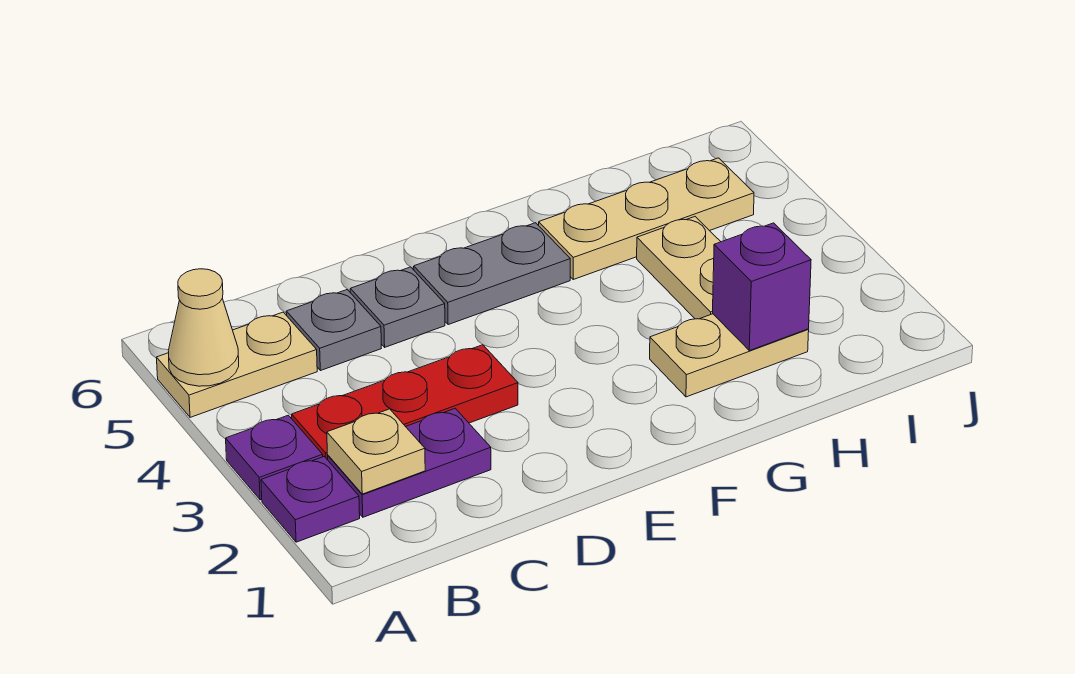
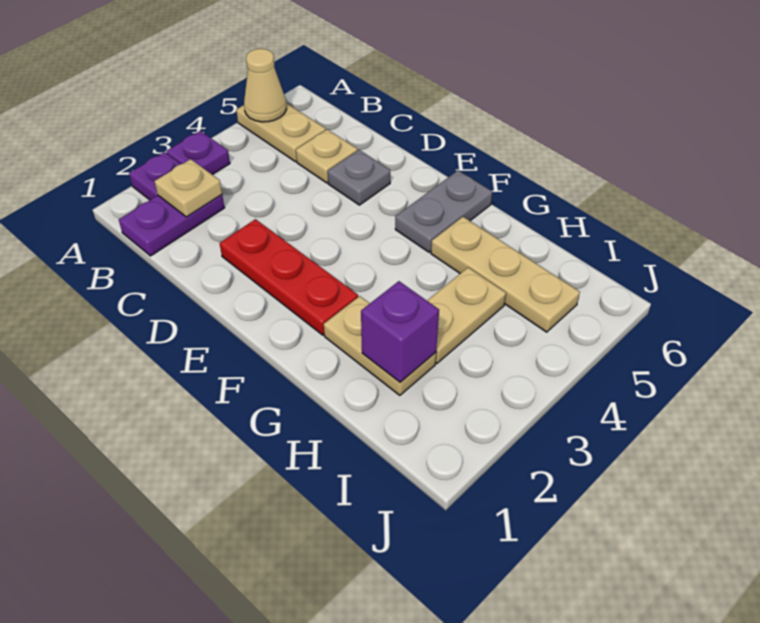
purple 1x2 plate [328,408,491,517] -> purple 1x2 plate turned to [119,195,224,256]
red 1x3 plate [292,345,518,460] -> red 1x3 plate moved to [220,219,358,335]
grey 1x1 plate [286,290,381,371] -> tan 1x1 plate [296,129,357,183]
grey 1x2 plate [414,223,570,325] -> grey 1x2 plate turned to [395,170,492,252]

